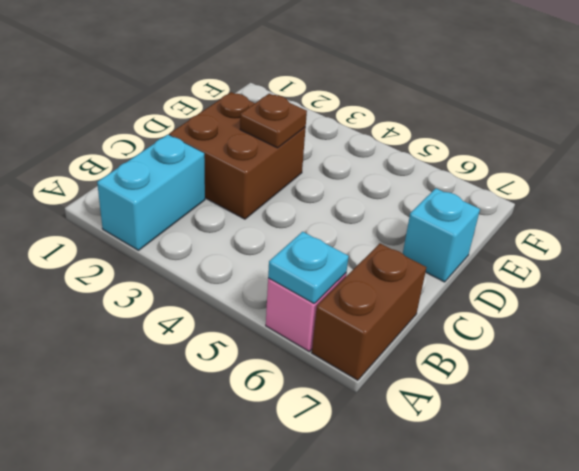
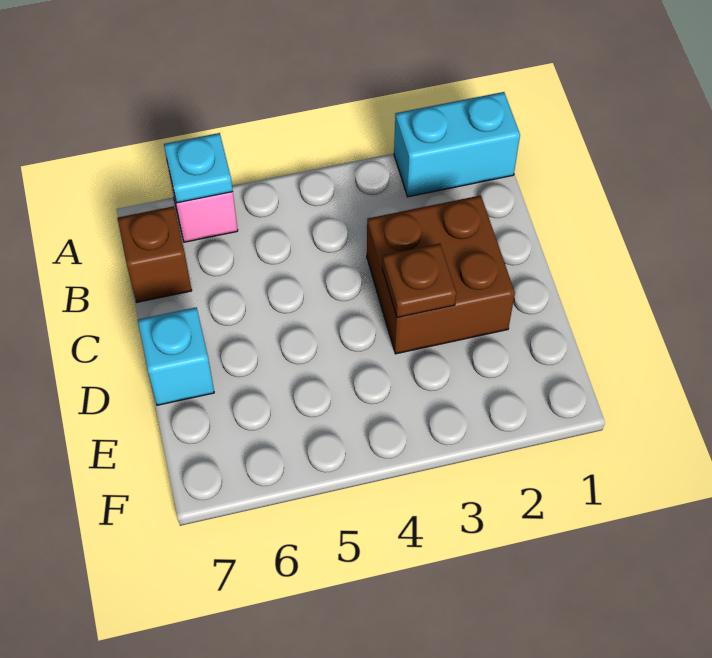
cyan 1x2 brick [97,135,205,250] -> cyan 1x2 brick turned to [394,92,520,197]
brown 1x2 brick [312,243,426,380] -> brown 1x1 brick [118,206,192,302]

